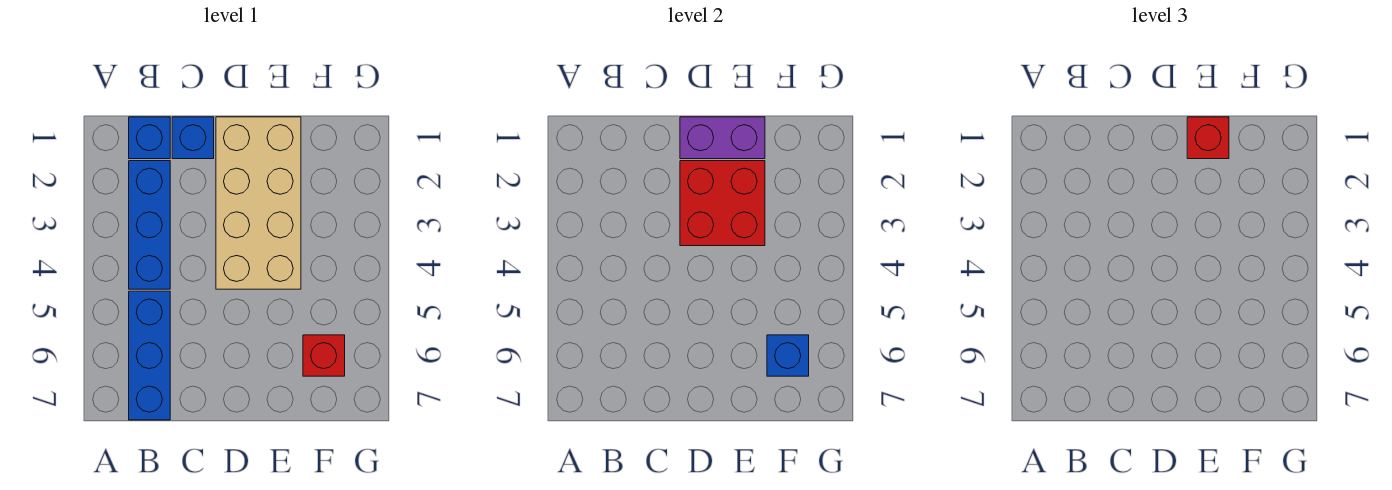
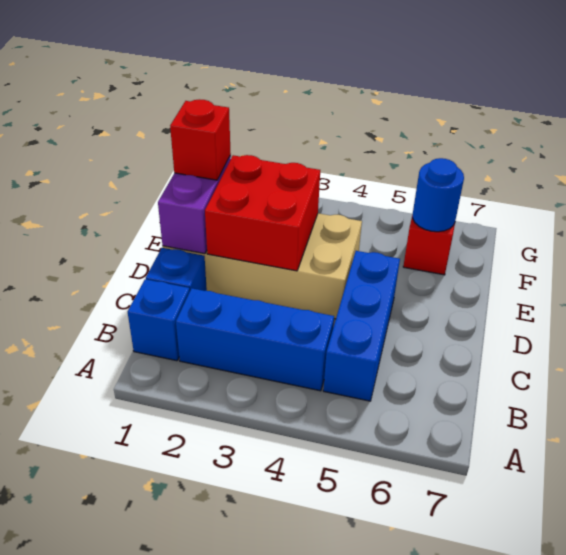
blue 1x3 brick [129,291,170,420] -> blue 1x3 brick turned to [323,251,400,401]
blue 1x1 brick [767,335,809,376] -> blue 1x1 round brick [413,158,464,232]

